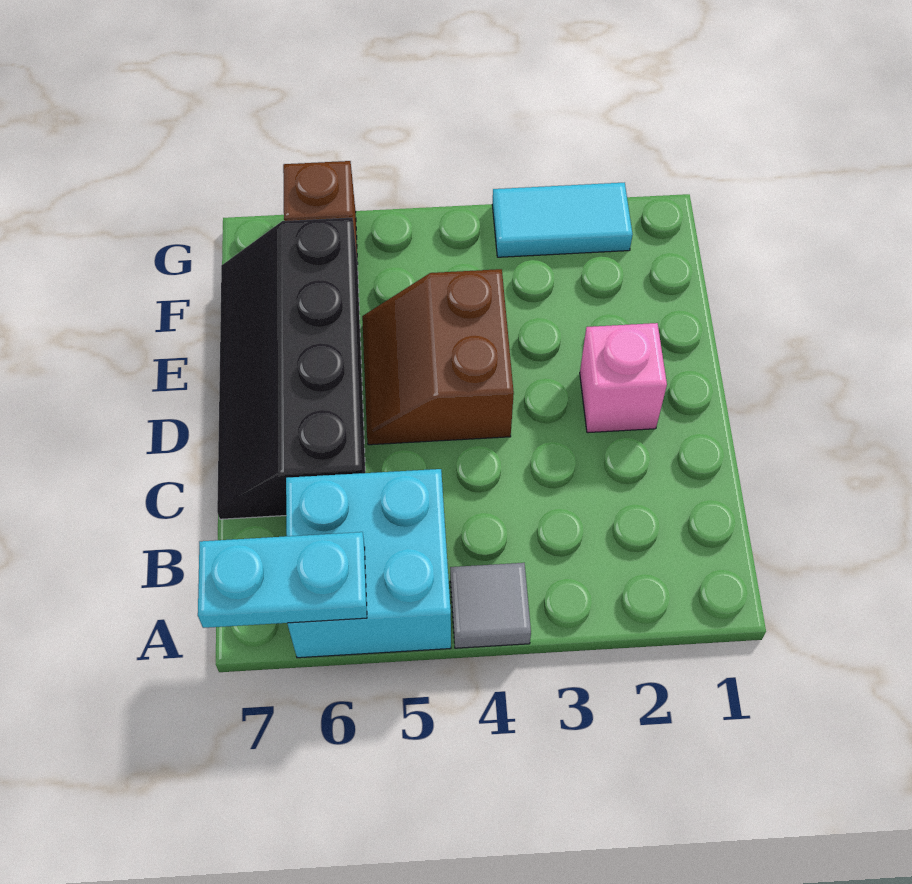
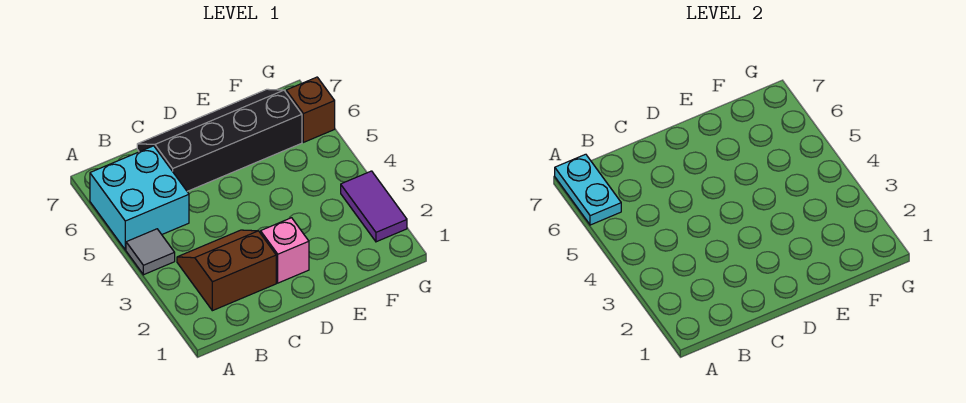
brown 2x2 slope [362,269,514,445] -> brown 2x2 slope moved to [177,230,276,311]
cyan 1x2 tile [492,183,633,257] -> purple 1x2 tile [341,171,407,242]

